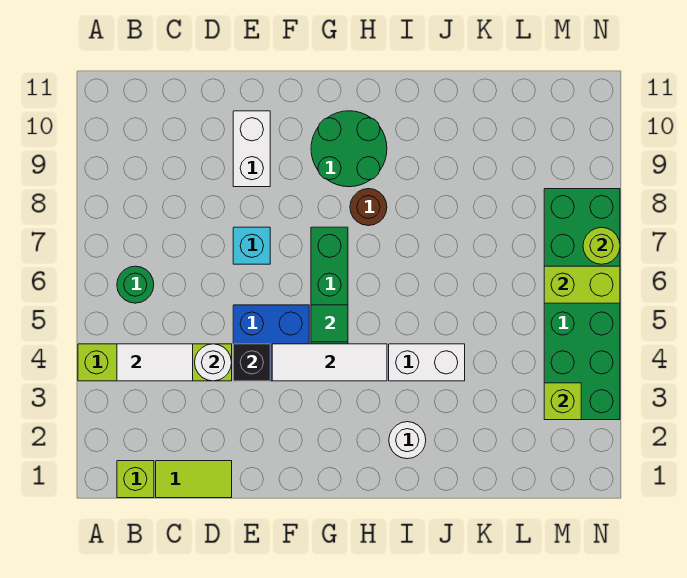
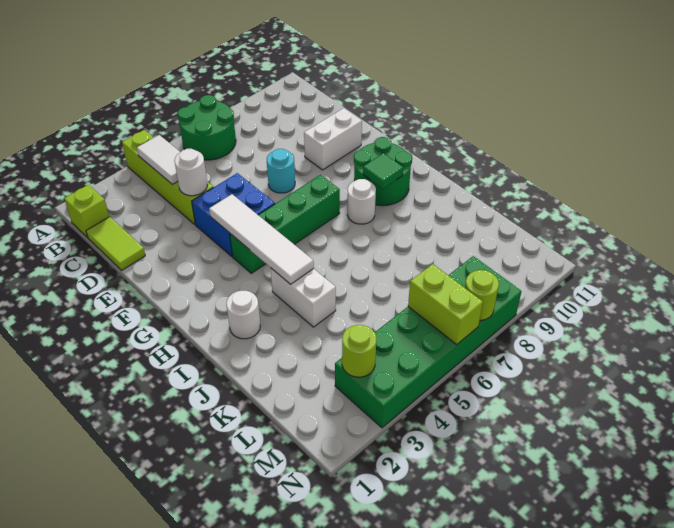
green 1x1 round brick [117,266,154,303] -> green 2x2 round brick [178,95,236,160]
black 1x1 brick [233,344,270,381] -> none
cyan 1x1 brick [233,227,270,264] -> cyan 1x1 round brick [267,149,295,193]
white 1x3 tile [272,344,387,381] -> white 1x4 tile [209,194,314,284]
green 1x1 tile [311,305,348,342] -> green 1x1 tile moved to [363,153,403,189]
brown 1x1 round brick [350,189,387,226] -> white 1x1 round brick [347,179,376,224]
lime 1x1 brick [544,383,581,420] -> lime 1x1 round brick [342,325,376,377]

